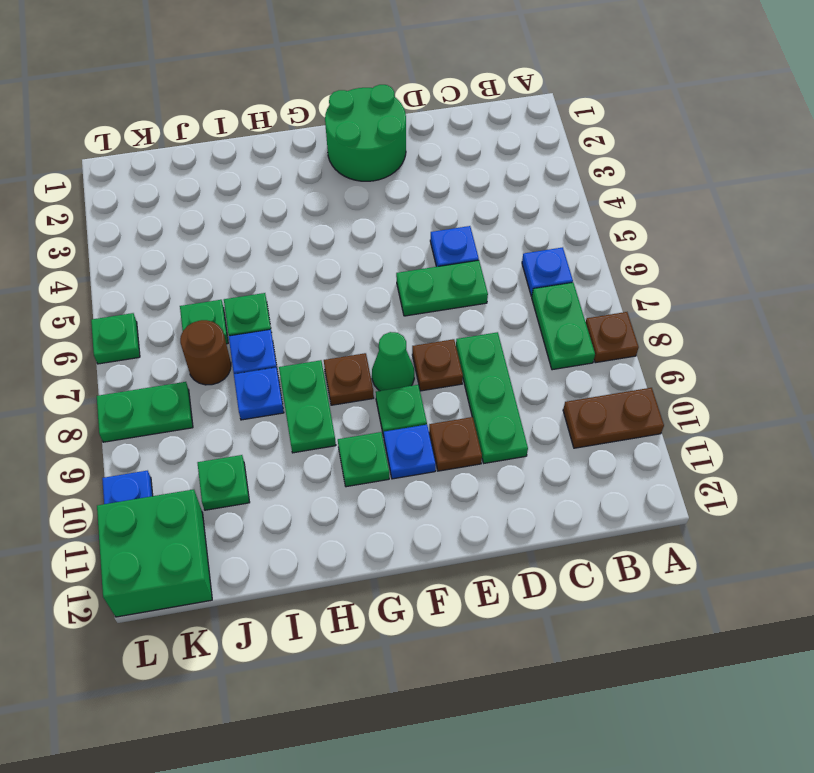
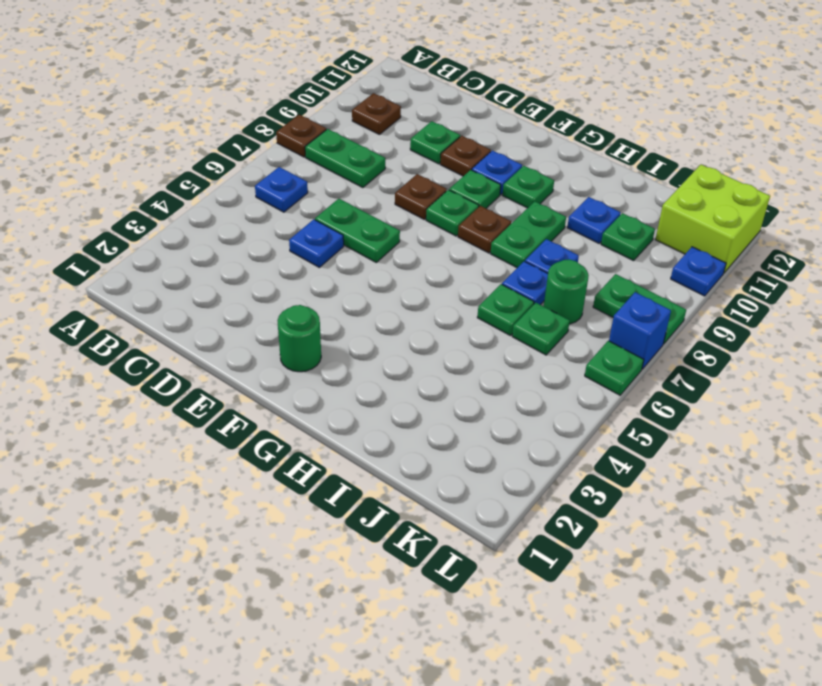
brown 1x2 plate [563,388,664,448] -> brown 1x1 plate [352,93,401,134]
green 1x2 plate [532,283,595,370] -> green 1x2 plate turned to [305,129,385,188]
green 1x3 plate [456,332,528,463] -> green 1x1 plate [410,121,460,164]
green 2x2 round brick [325,85,406,181] -> green 1x1 round brick [277,305,321,372]
green 1x1 cone [372,332,414,391] -> green 1x1 plate [426,190,479,236]
none -> blue 1x1 plate [567,197,621,243]
brown 1x1 round brick [180,320,231,385] -> green 1x1 round brick [544,259,589,324]
green 2x2 brick [97,489,212,617] -> lime 2x2 brick [655,165,770,273]
none -> blue 1x1 brick [609,292,671,369]

